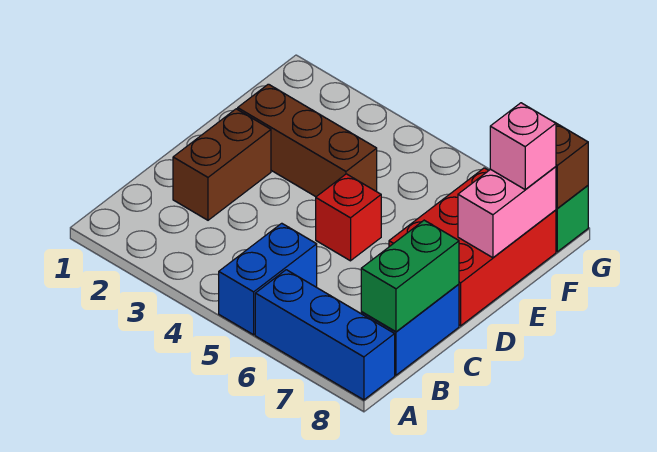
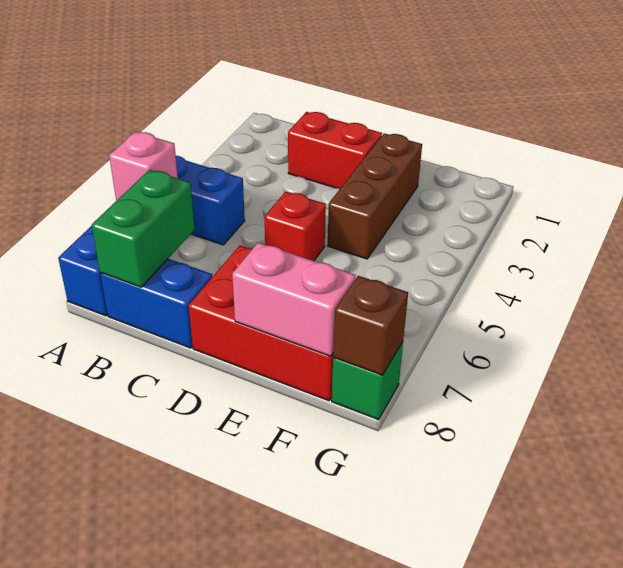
green 1x2 brick [361,220,459,332] -> green 1x2 brick turned to [92,170,195,287]
brown 1x2 brick [173,109,271,220] -> red 1x2 brick [288,112,382,189]
pink 1x1 brick [490,103,556,190] -> pink 1x1 brick moved to [109,132,178,201]

